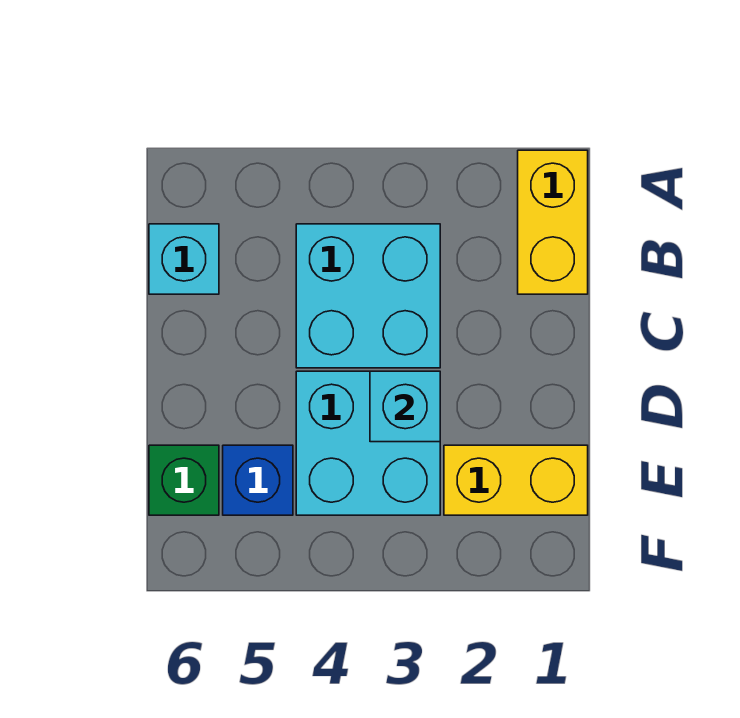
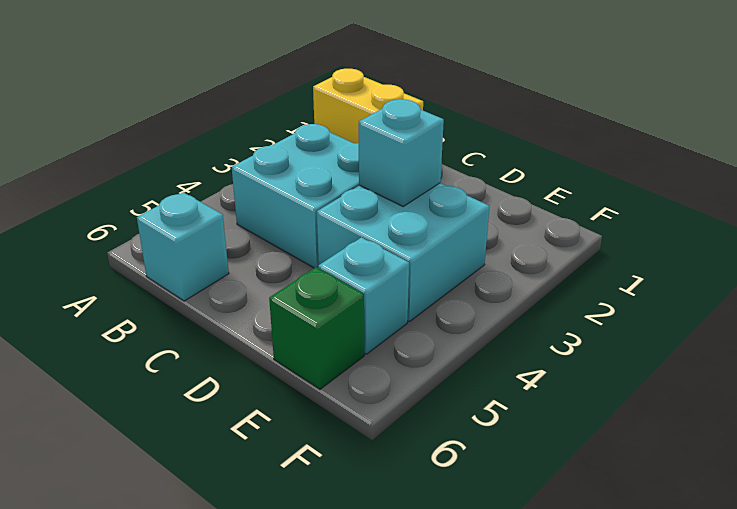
yellow 1x2 brick [444,445,588,515] -> none
blue 1x1 brick [223,445,293,515] -> cyan 1x1 brick [318,237,409,354]

